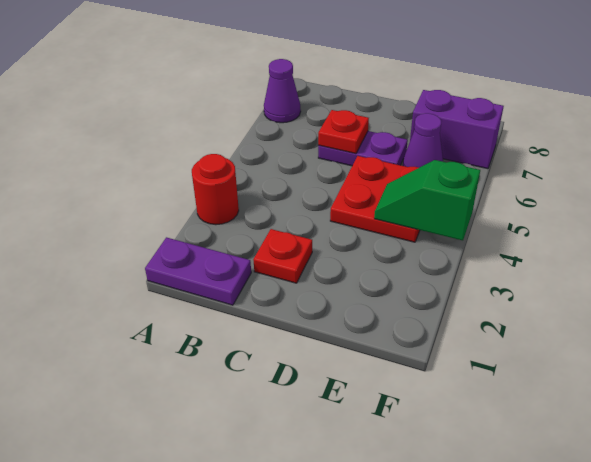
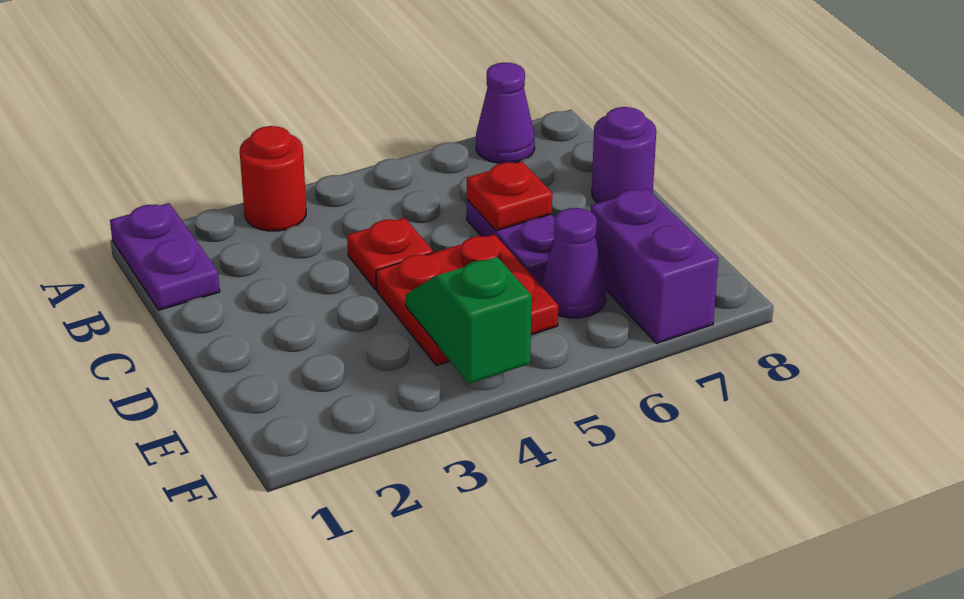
red 1x1 plate [253,229,312,283] -> red 1x1 plate moved to [347,218,433,290]
none -> purple 1x1 round brick [592,107,656,203]

